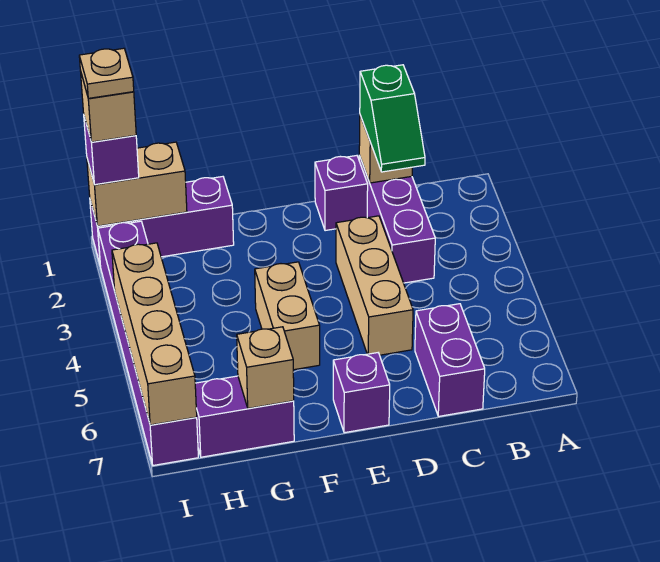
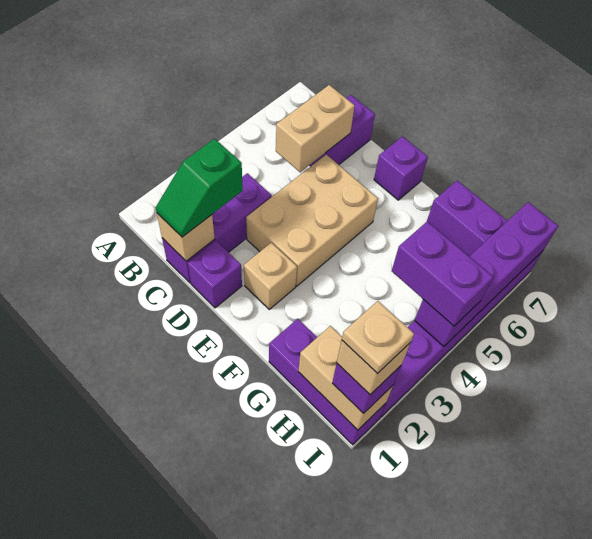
green 1x2 slope [360,65,425,172] -> green 1x2 slope turned to [156,139,243,237]
tan 1x3 brick [336,216,413,355] -> tan 2x3 brick [246,155,378,286]
tan 1x2 brick [255,262,320,370] -> tan 1x2 brick moved to [276,85,355,172]
tan 1x1 brick [237,327,294,408] -> tan 1x1 brick moved to [244,243,297,309]
none -> purple 1x2 brick [392,222,493,326]
tan 1x4 brick [112,243,197,425] -> purple 1x4 brick [415,202,558,347]

